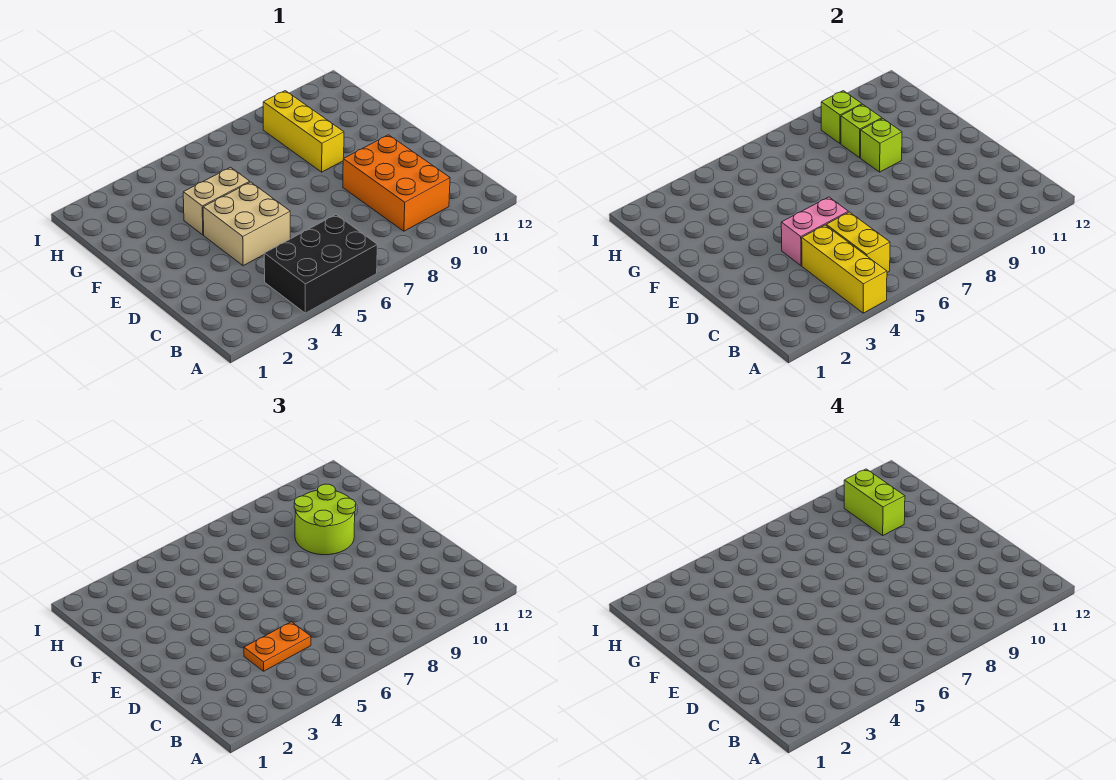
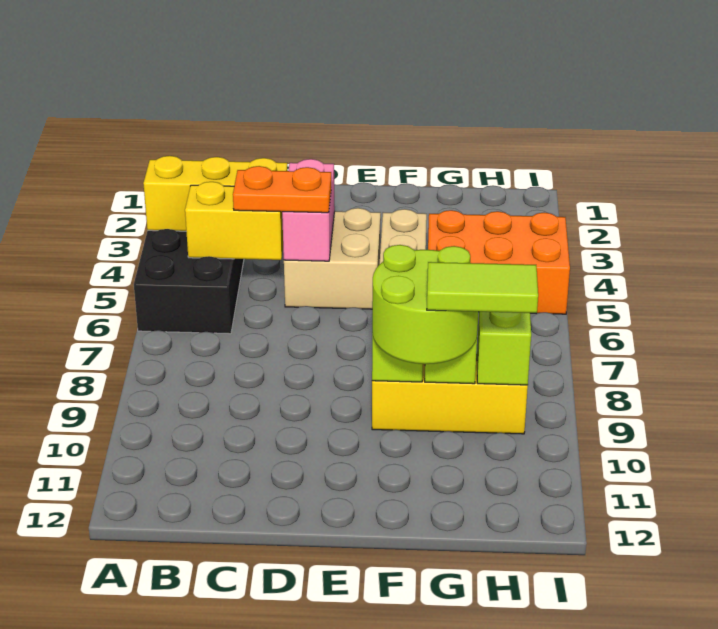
orange 2x3 brick [343,135,450,231] -> orange 2x3 brick moved to [428,210,570,314]
orange 1x2 plate [244,622,311,671] -> orange 1x2 plate turned to [233,166,331,213]
lime 1x2 brick [844,469,905,535] -> lime 1x2 tile [427,262,538,313]

